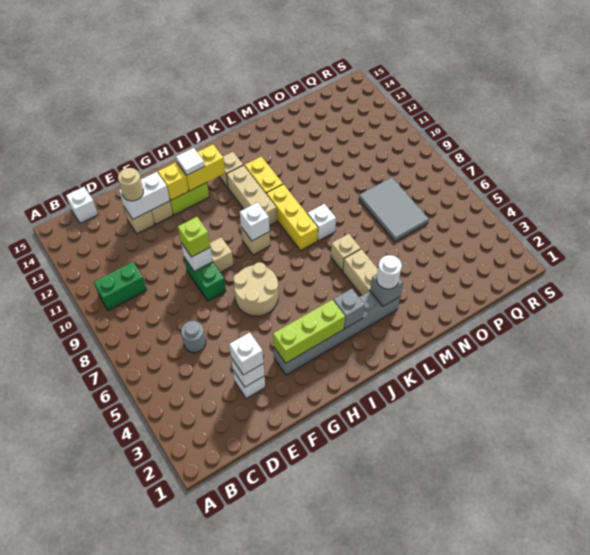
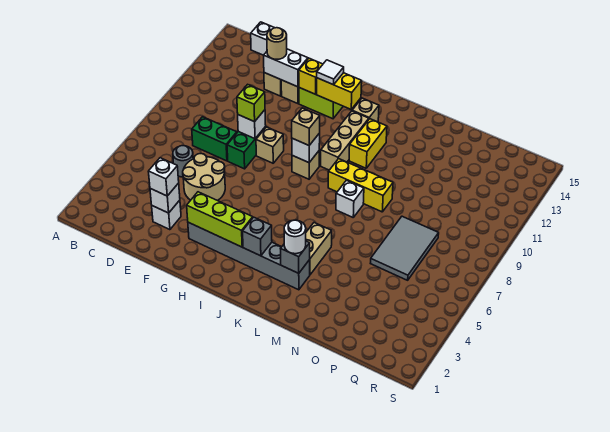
green 1x2 brick [94,262,147,311] -> green 1x2 brick moved to [192,117,237,161]
tan 2x2 round brick [233,262,278,316] -> tan 2x2 round brick moved to [183,154,225,201]
yellow 1x3 brick [266,184,318,251] -> yellow 1x3 brick turned to [328,159,393,212]
tan 1x1 brick [331,234,361,271] -> tan 1x1 brick moved to [292,108,320,145]

